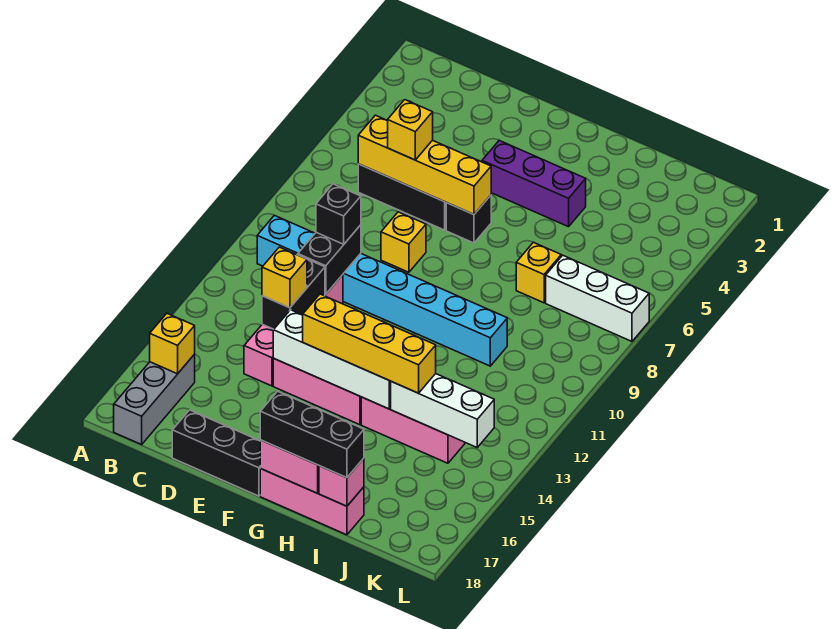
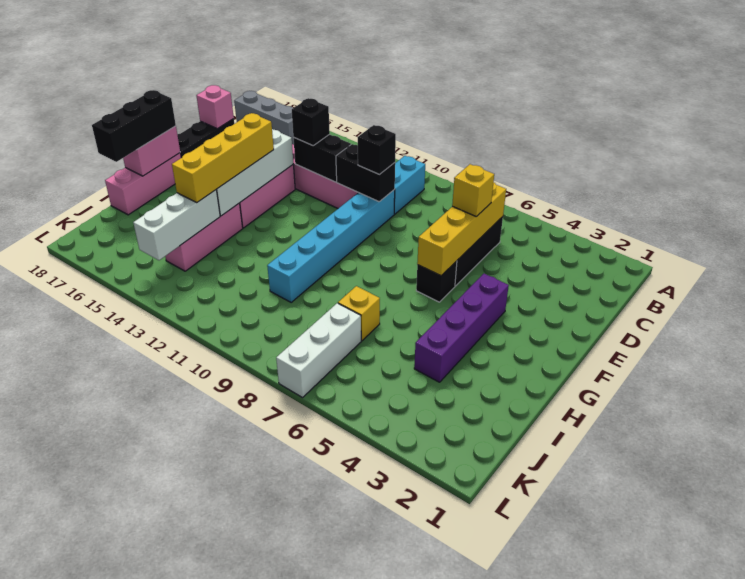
yellow 1x1 brick [150,314,195,374] -> none
yellow 1x1 brick [262,247,307,308] -> black 1x1 brick [292,98,330,146]
yellow 1x1 brick [381,212,426,272] -> none
purple 1x3 brick [482,141,586,227] -> purple 1x4 brick [414,274,509,382]
pink 1x1 brick [319,458,364,506] -> pink 1x1 brick moved to [196,85,234,129]

